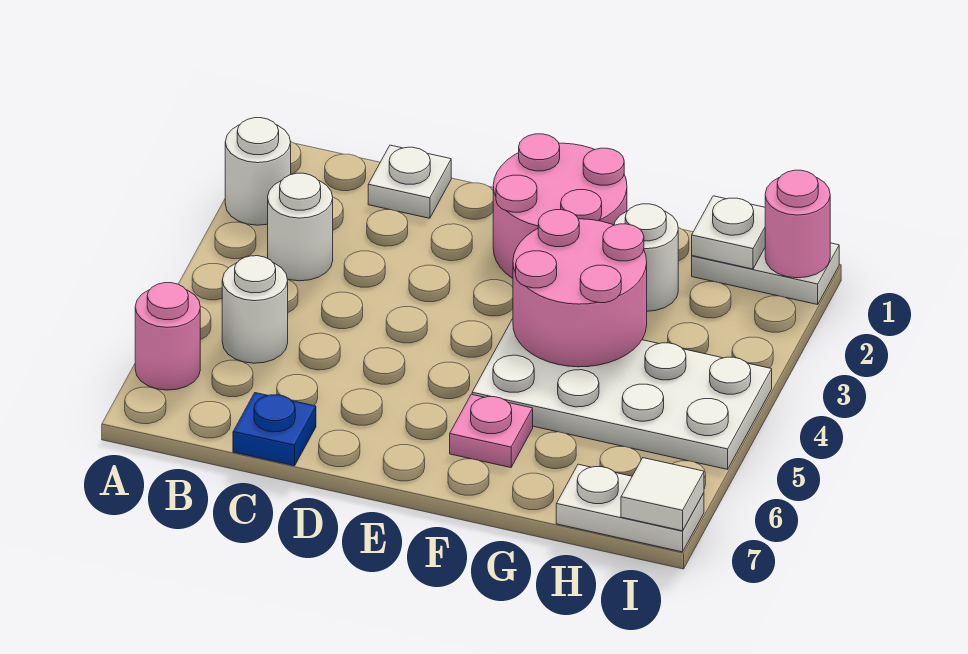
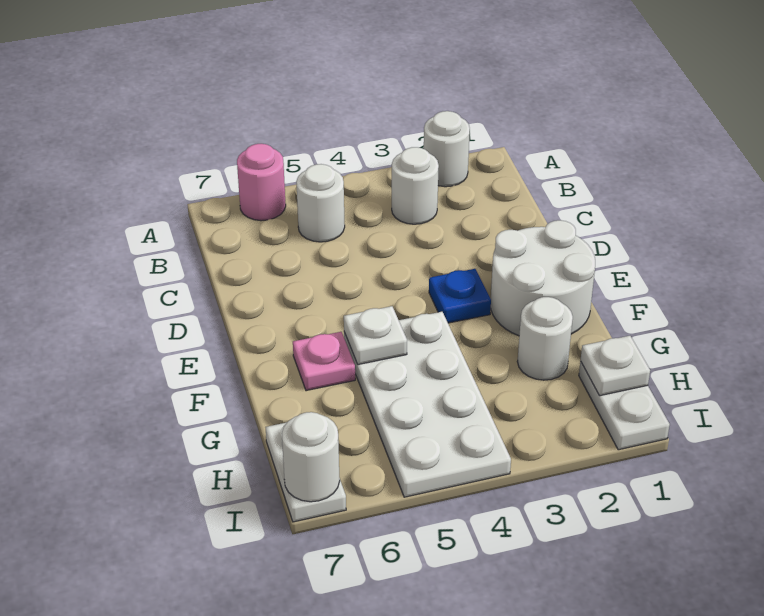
white 1x1 plate [368,145,451,218] -> white 1x1 plate moved to [344,306,407,365]
blue 1x1 plate [233,393,316,466] -> blue 1x1 plate moved to [429,269,491,323]
pink 2x2 round brick [493,134,627,278] -> white 2x2 round brick [491,220,595,336]
pink 2x2 round brick [513,210,647,367] -> none
pink 1x1 round brick [765,170,830,278] -> none
white 1x1 tile [621,458,704,531] -> white 1x1 round brick [282,412,340,502]

